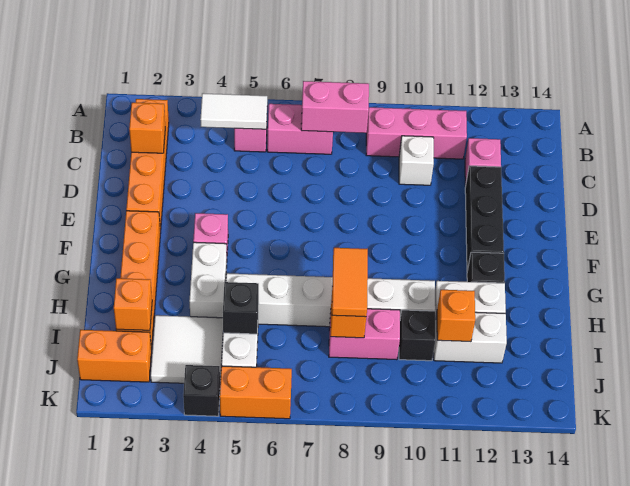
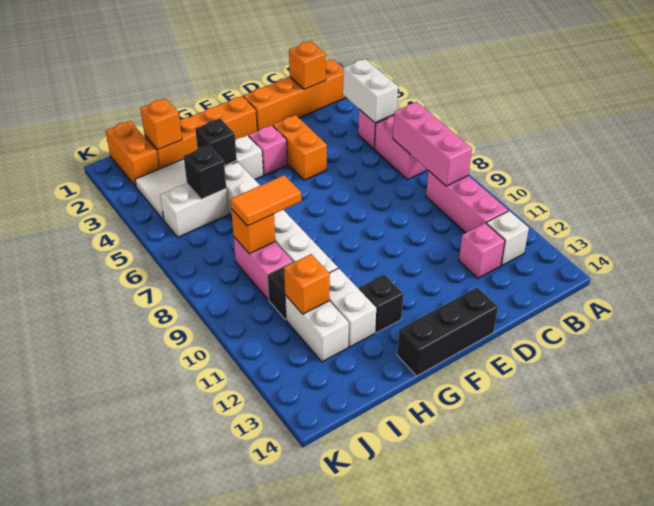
white 1x2 tile [200,93,267,129] -> white 1x2 brick [343,59,398,123]
pink 1x2 brick [301,81,369,133] -> pink 1x3 brick [393,102,472,186]
white 1x1 brick [399,136,434,185] -> white 1x1 brick moved to [486,211,529,266]
black 1x3 brick [465,166,504,271] -> black 1x3 brick moved to [397,287,498,376]
black 1x1 brick [183,365,220,416] -> black 1x1 brick moved to [195,118,237,166]
orange 1x2 brick [220,366,292,419] -> orange 1x2 brick moved to [273,115,327,180]

